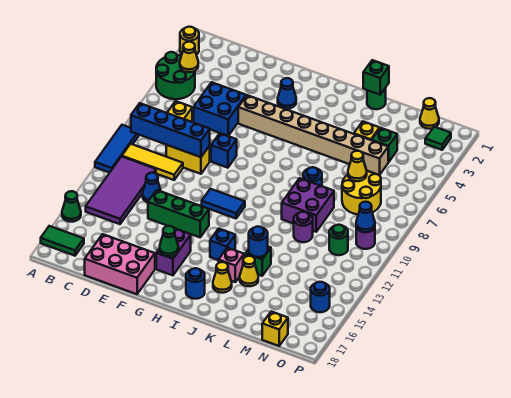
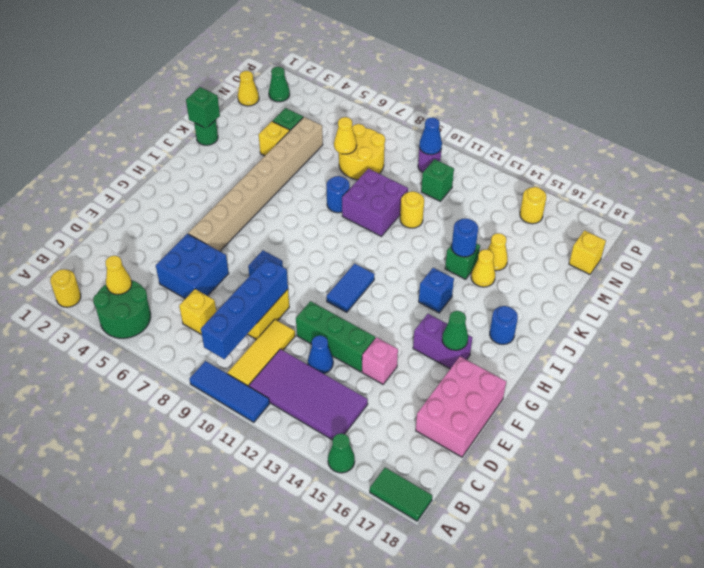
green 1x2 tile [41,226,84,256] -> green 1x2 tile turned to [370,467,432,521]
green 1x3 brick [148,190,209,237] -> green 1x3 brick turned to [296,301,375,372]
blue 1x1 cone [278,78,296,109] -> none
pink 1x1 brick [219,248,244,282] -> pink 1x1 brick moved to [362,337,398,384]
yellow 1x1 cone [213,262,232,293] -> yellow 1x1 cone moved to [487,233,508,271]
purple 1x1 round brick [294,212,313,242] -> yellow 1x1 round brick [400,191,424,228]
green 1x1 round brick [329,225,348,255] -> green 1x1 brick [421,159,454,201]
green 1x1 tile [425,127,451,150] -> green 1x1 cone [269,67,290,102]
blue 1x1 round brick [311,282,330,312] -> yellow 1x1 round brick [520,187,546,224]

